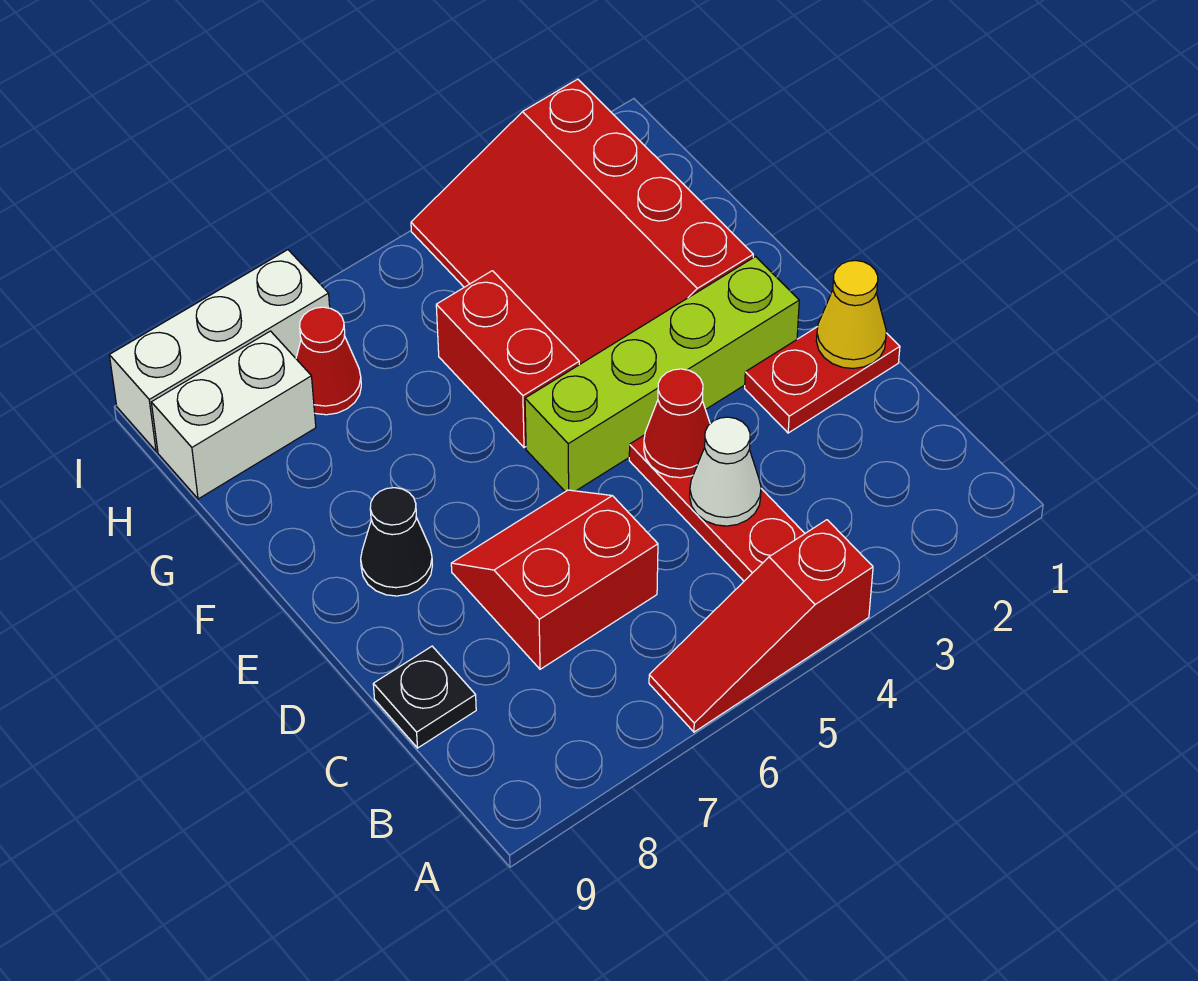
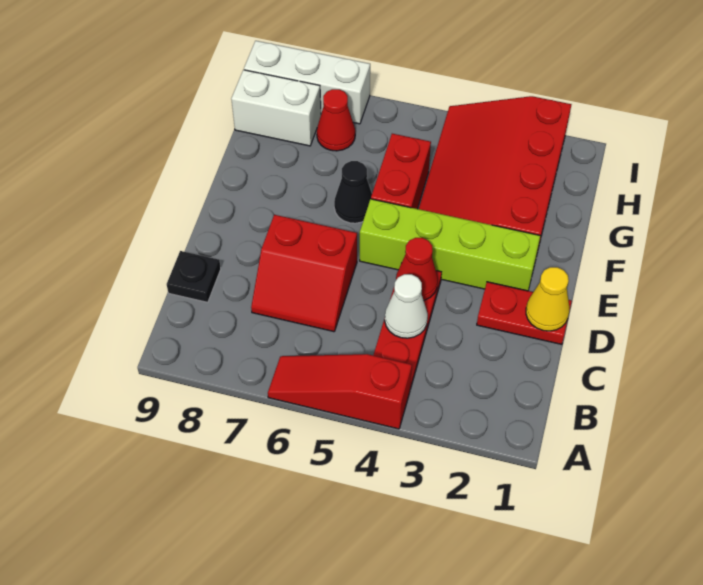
red 2x2 slope [451,490,658,669] -> red 2x2 slope turned to [251,215,357,332]
black 1x1 cone [361,488,432,596] -> black 1x1 cone moved to [334,161,372,223]

